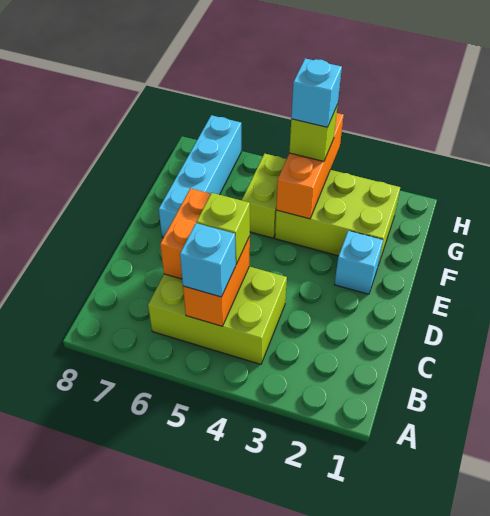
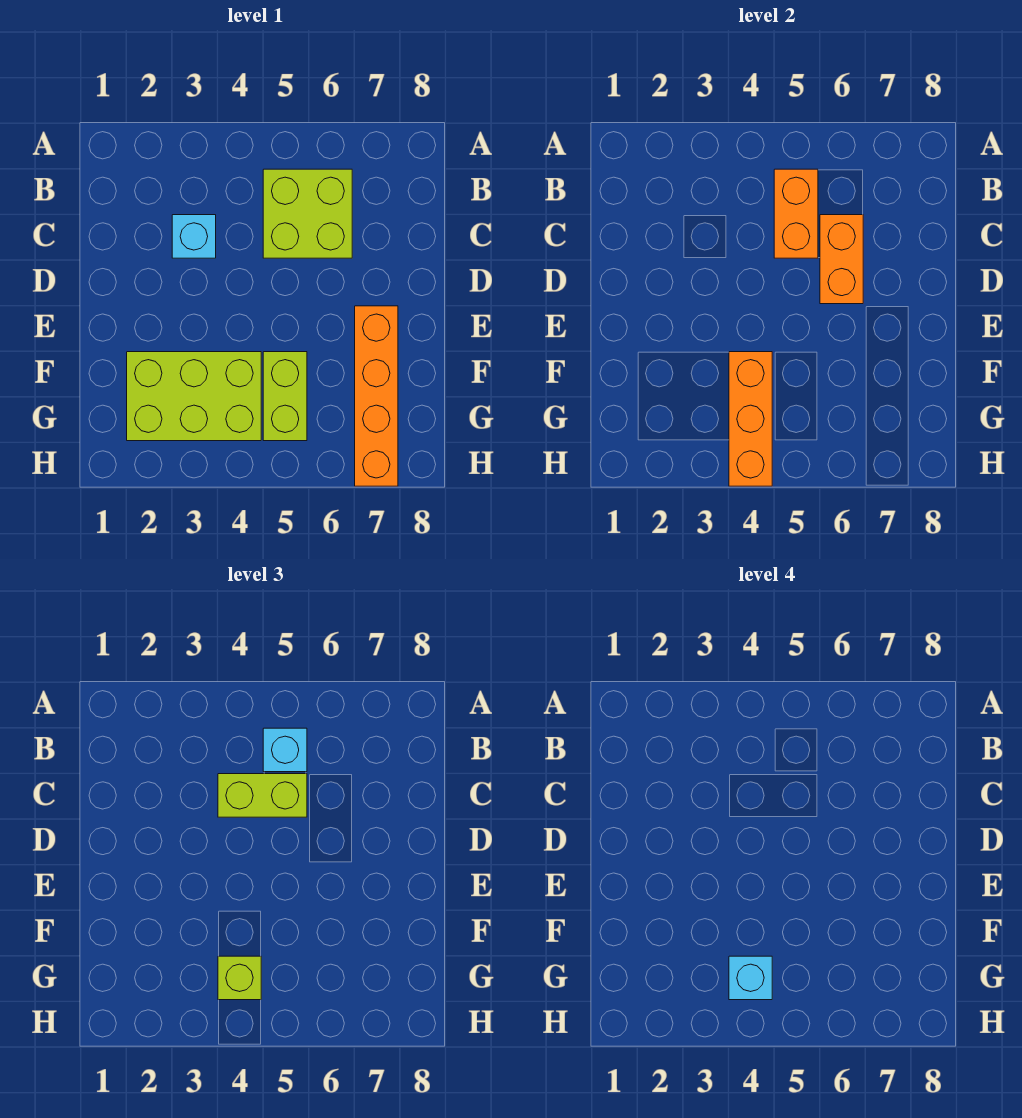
lime 2x3 brick [148,267,287,364] -> lime 2x2 brick [263,169,352,258]
lime 1x1 brick [197,193,250,264] -> lime 1x2 brick [218,774,307,817]
cyan 1x1 brick [334,231,383,294] -> cyan 1x1 brick moved to [172,215,216,258]
cyan 1x4 brick [159,115,241,238] -> orange 1x4 brick [355,306,398,486]

